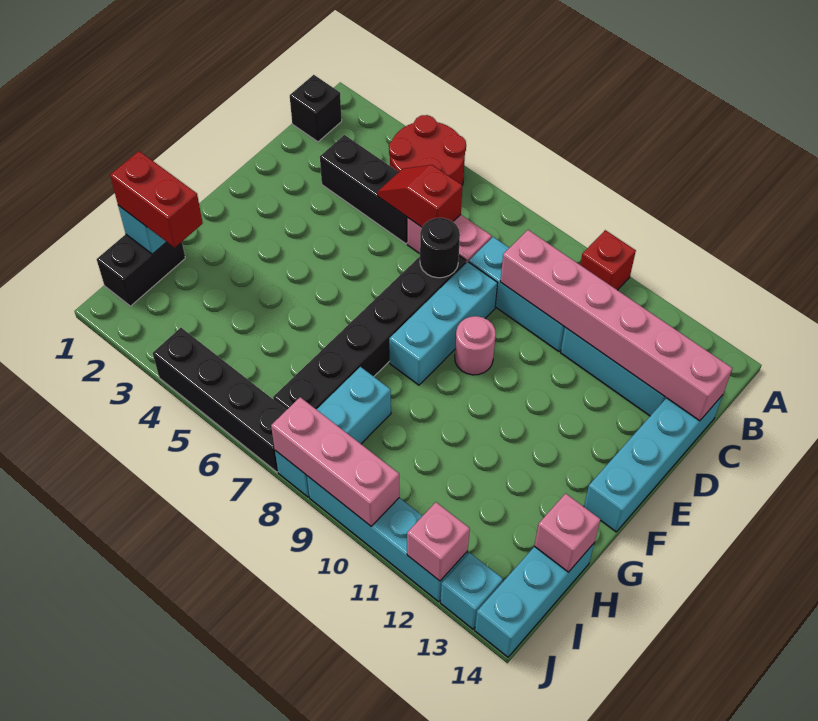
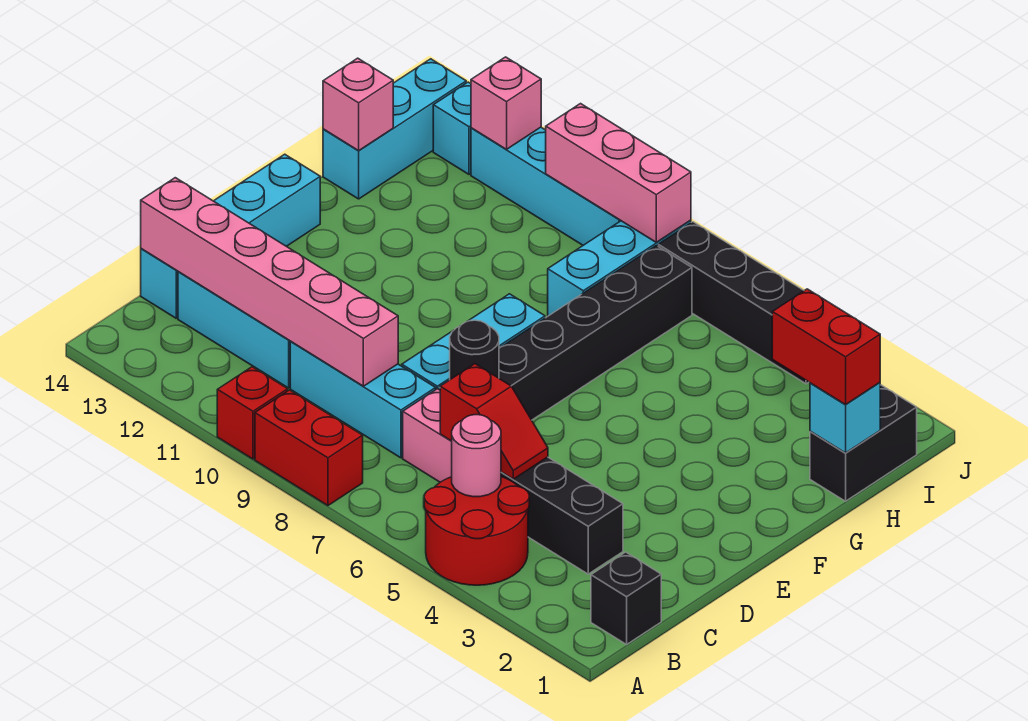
none -> red 1x2 brick [255,390,363,506]
pink 1x1 round brick [455,316,496,375] -> pink 1x1 round brick moved to [452,415,501,497]

